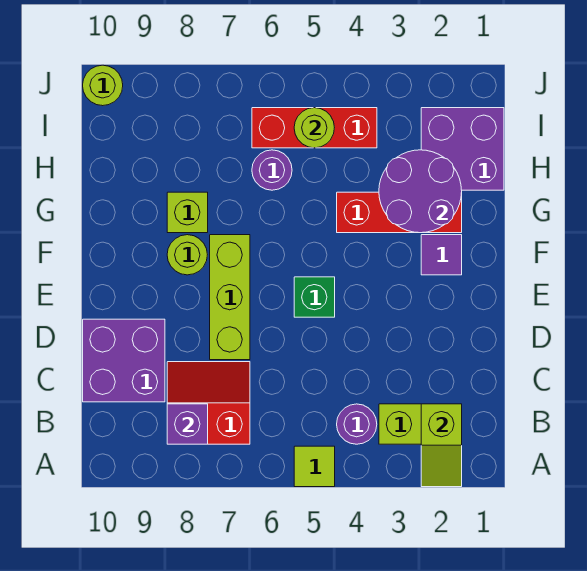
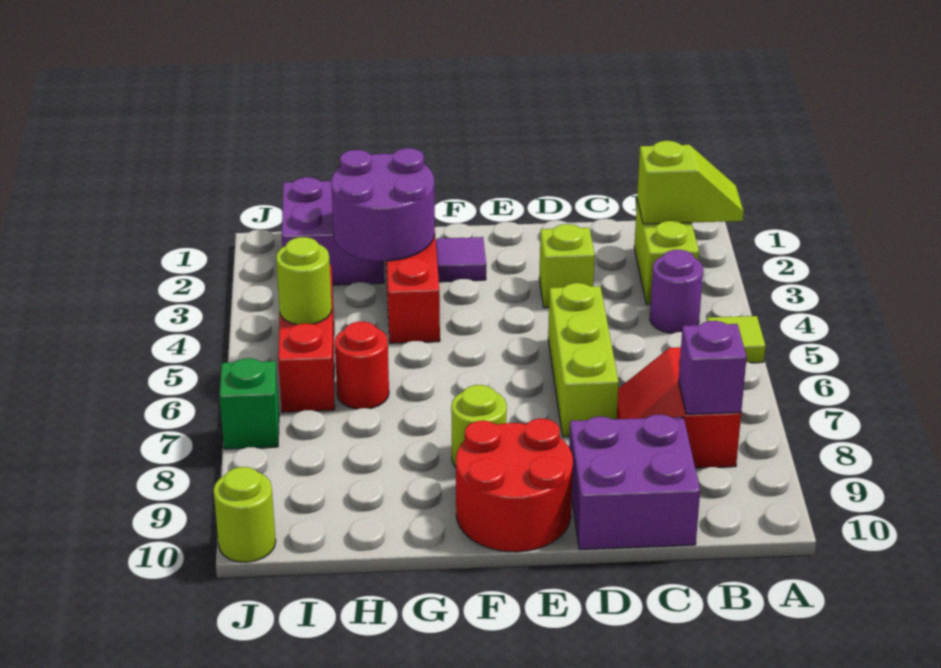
lime 1x3 brick [210,235,250,360] -> lime 1x3 brick turned to [548,283,619,437]
green 1x1 brick [294,277,335,317] -> green 1x1 brick moved to [220,358,279,449]
none -> red 2x2 round brick [456,419,573,552]
lime 1x1 brick [167,192,208,233] -> lime 1x1 brick moved to [539,224,595,308]
purple 1x1 round brick [252,150,292,190] -> red 1x1 round brick [335,322,389,409]

